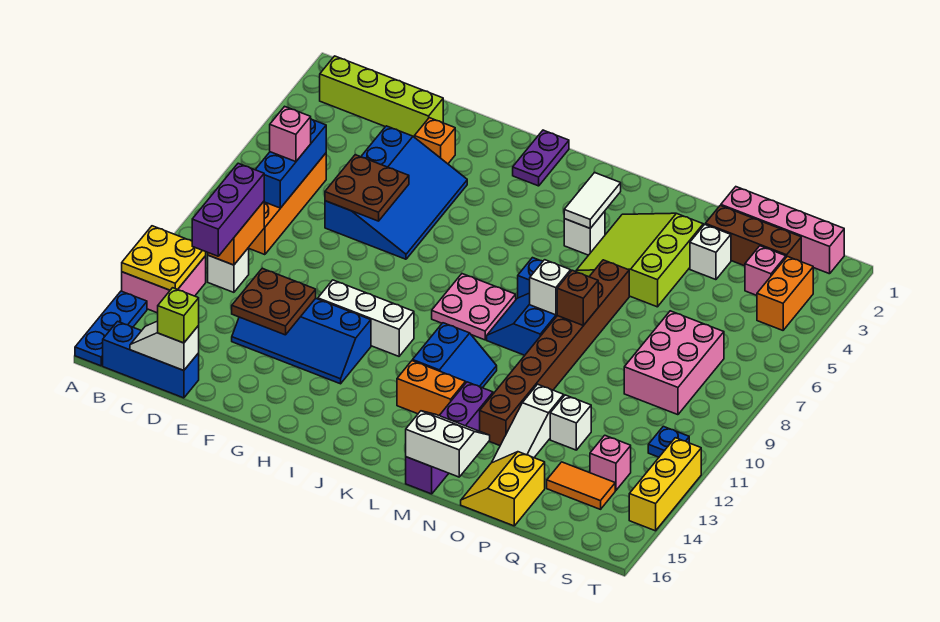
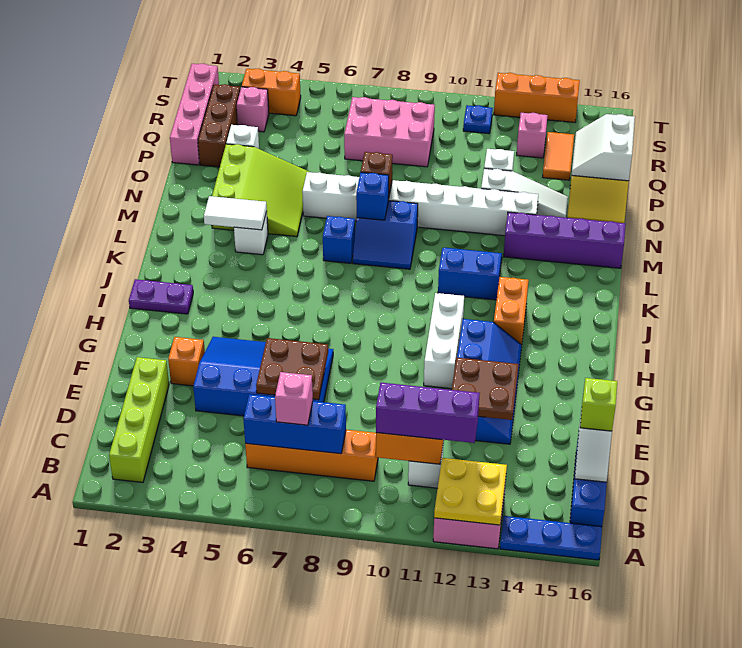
pink 2x2 plate [432,274,516,340] -> none
orange 1x2 brick [397,361,466,415] -> orange 1x2 brick moved to [494,277,529,345]
lime 3x3 slope [576,213,703,307] -> lime 3x3 slope turned to [212,144,309,237]
white 1x1 brick [530,260,571,315] -> blue 1x1 brick [356,172,389,220]
white 2x2 slope [406,411,490,477] -> white 2x2 slope moved to [572,114,635,181]
brown 1x8 brick [480,260,629,445] -> white 1x8 brick [302,172,538,236]
yellow 1x3 brick [629,438,701,531] -> orange 1x3 brick [494,73,580,122]

